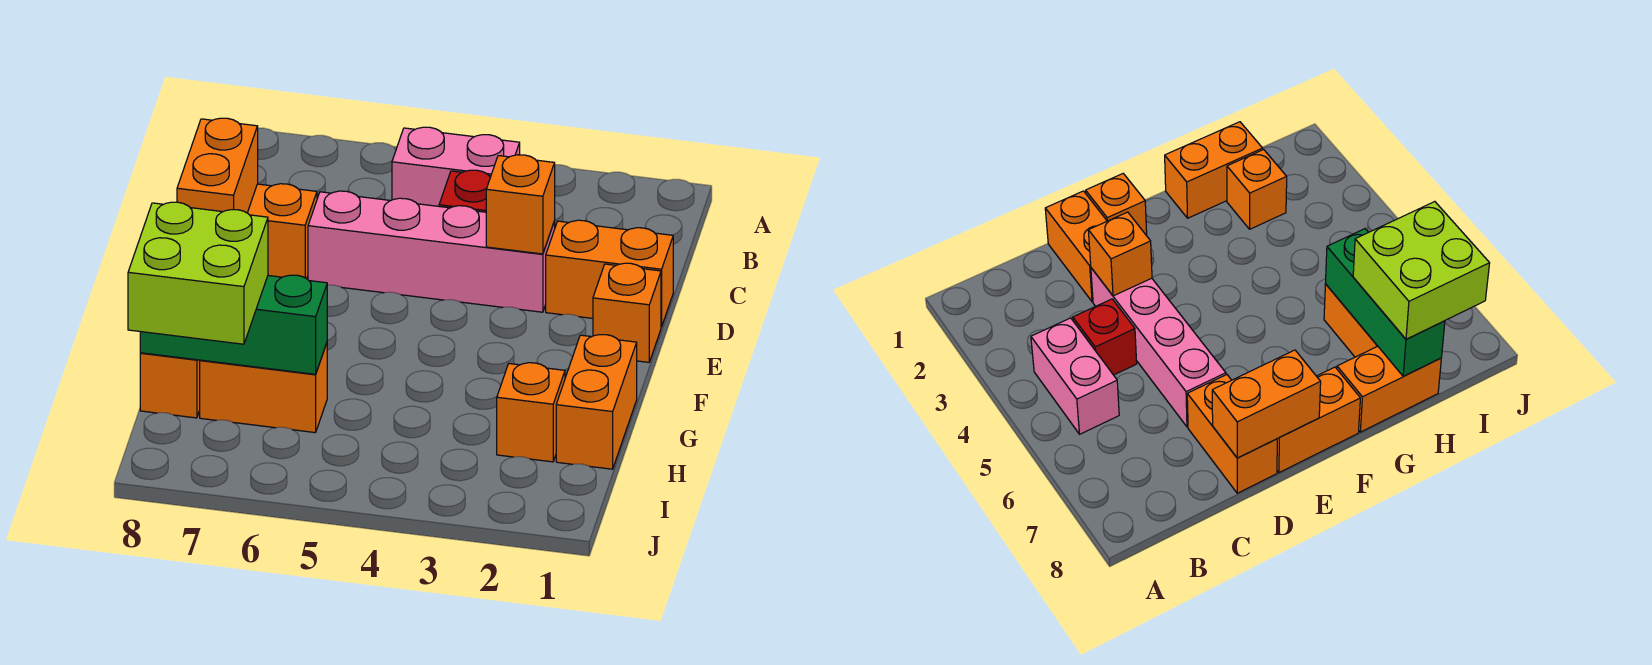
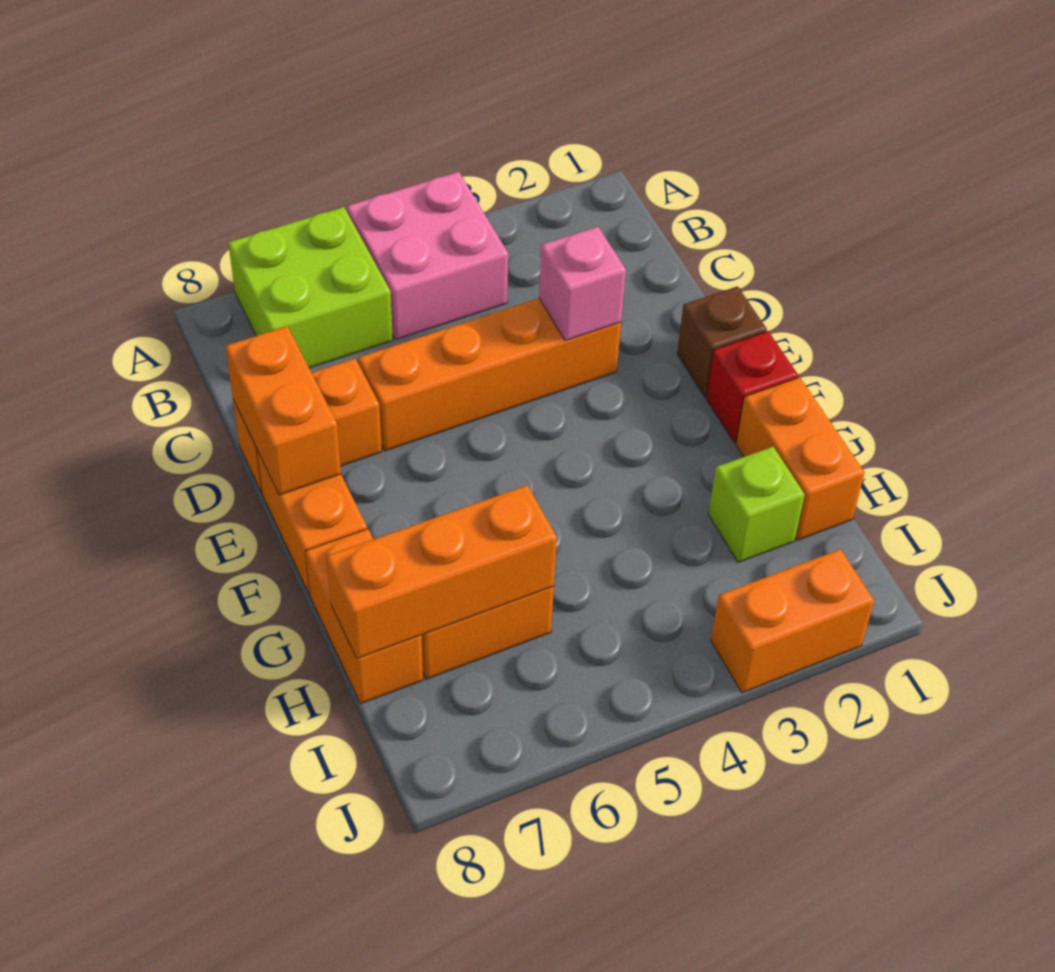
pink 1x2 brick [392,127,520,206] -> pink 2x2 brick [347,172,508,340]
red 1x1 brick [439,170,491,212] -> red 1x1 brick moved to [706,331,798,443]
orange 1x2 brick [546,220,673,327] -> orange 1x2 brick moved to [711,549,874,693]
pink 1x4 brick [308,191,555,312] -> orange 1x4 brick [358,298,621,451]
orange 1x1 brick [486,155,555,254] -> pink 1x1 brick [539,227,626,341]
orange 1x1 brick [593,263,661,362] -> brown 1x1 brick [677,286,767,396]
orange 1x1 brick [497,363,565,462] -> lime 1x1 brick [708,447,805,562]
green 1x3 brick [140,275,327,374] -> orange 1x3 brick [327,485,557,658]
lime 2x2 brick [128,202,268,344] -> lime 2x2 brick moved to [228,207,393,368]

